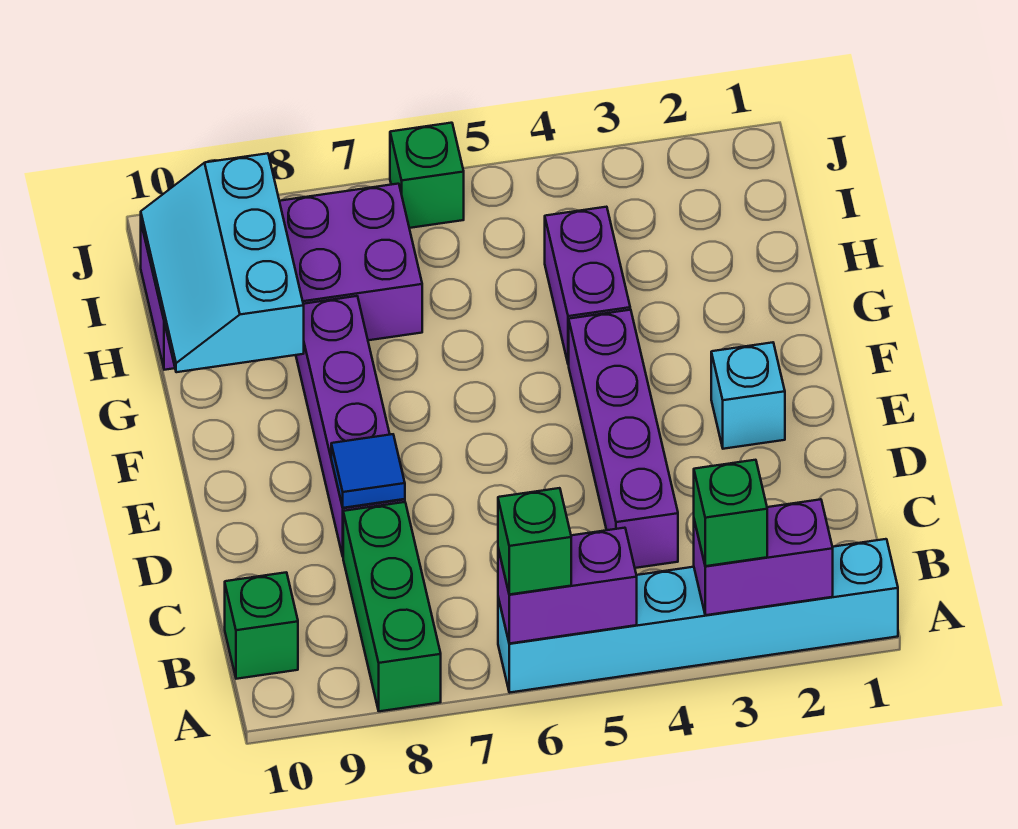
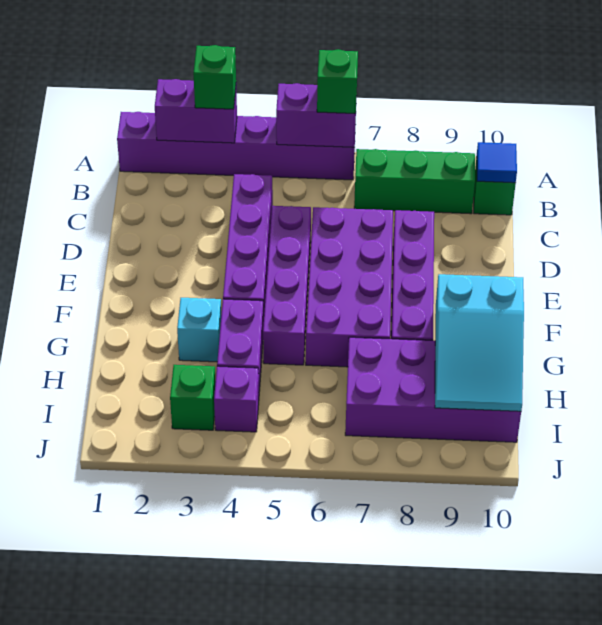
cyan 1x6 brick [498,539,898,693] -> purple 1x6 brick [117,112,355,180]
green 1x3 brick [343,502,441,711] -> green 1x3 brick turned to [354,149,475,214]
none -> purple 1x4 brick [263,206,311,365]
none -> purple 2x4 brick [306,207,393,367]
blue 1x1 tile [331,434,405,508] -> blue 1x1 tile moved to [477,142,517,183]
cyan 1x1 brick [711,342,785,449] -> cyan 1x1 brick moved to [177,298,221,362]
cyan 2x3 slope [141,153,304,372] -> cyan 2x3 slope turned to [435,274,524,411]
none -> purple 1x1 brick [214,366,259,432]
green 1x1 brick [390,123,464,228] -> green 1x1 brick moved to [170,365,216,430]

